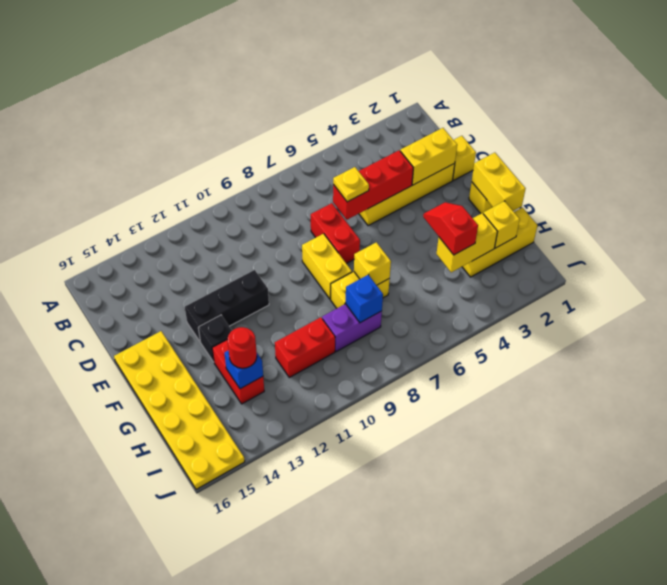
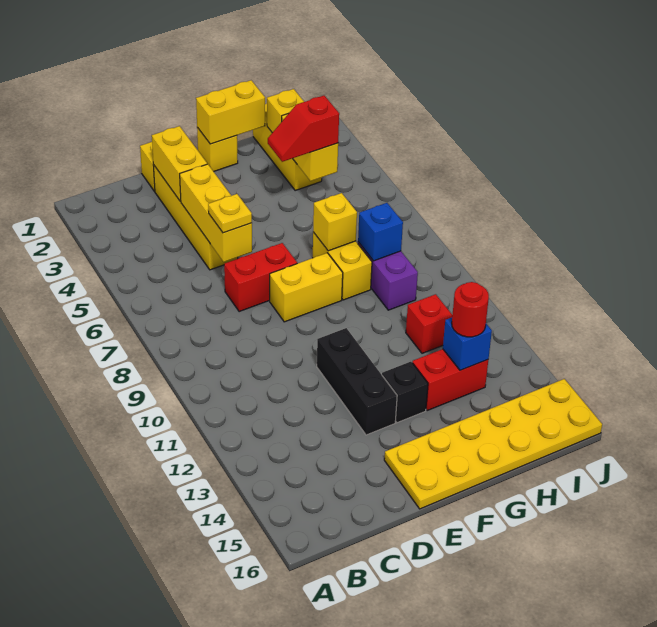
red 1x3 brick [333,150,413,220] -> yellow 1x3 brick [180,164,252,262]
red 1x2 brick [275,317,335,377] -> red 1x1 brick [406,294,452,353]

